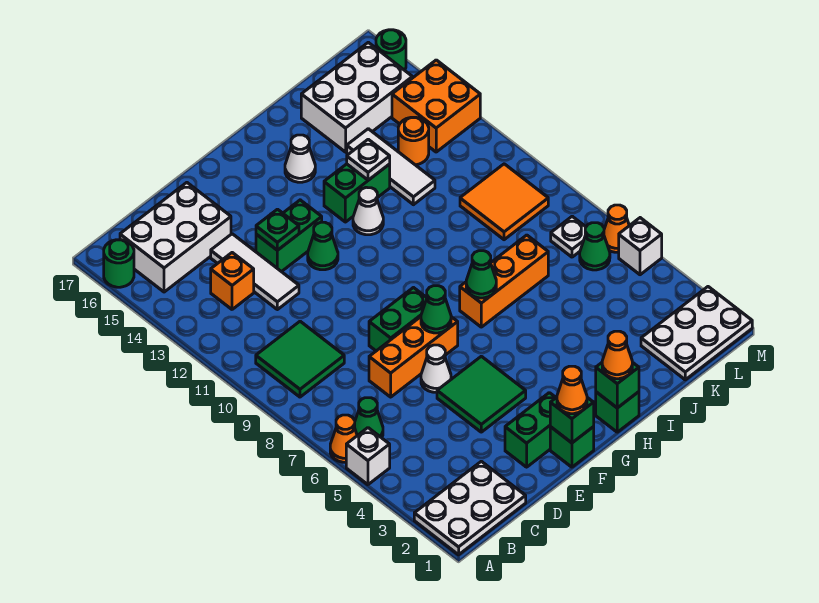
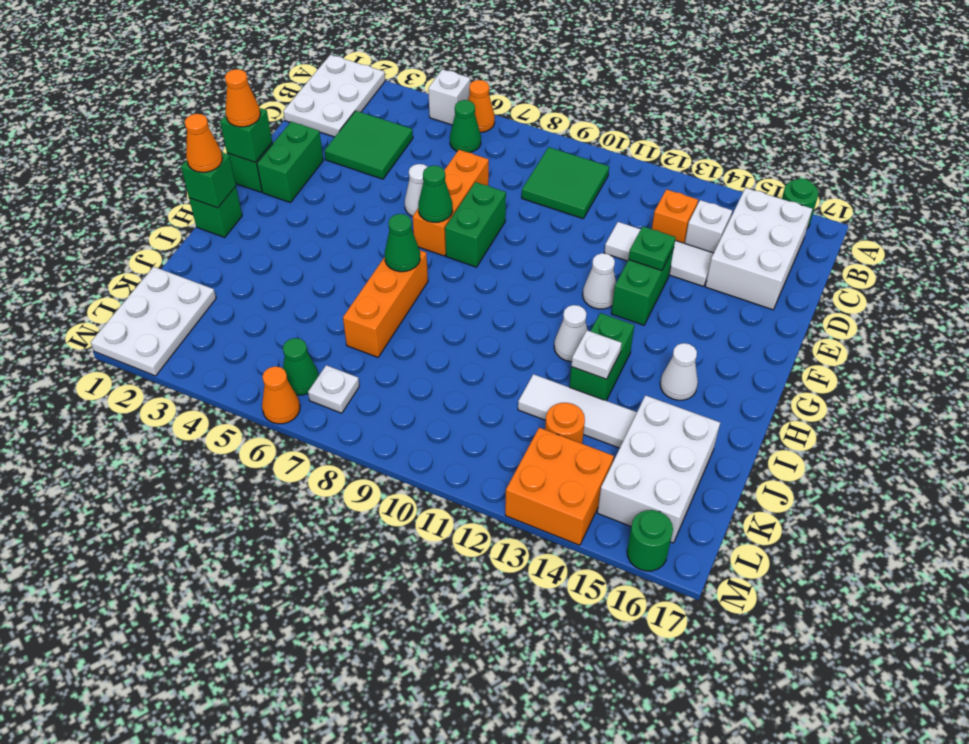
green 2x2 tile [437,356,526,432] -> green 2x2 tile moved to [324,111,413,179]
green 1x1 cone [308,222,338,270] -> white 1x1 cone [583,253,616,309]
orange 2x2 tile [460,164,548,240] -> none
white 1x1 brick [619,218,662,275] -> white 1x1 brick moved to [685,200,732,253]

